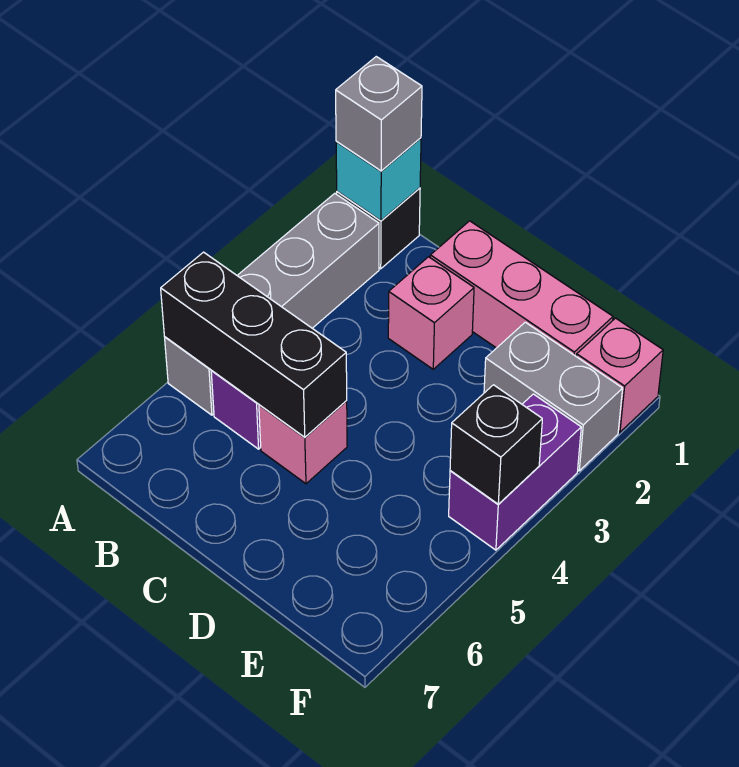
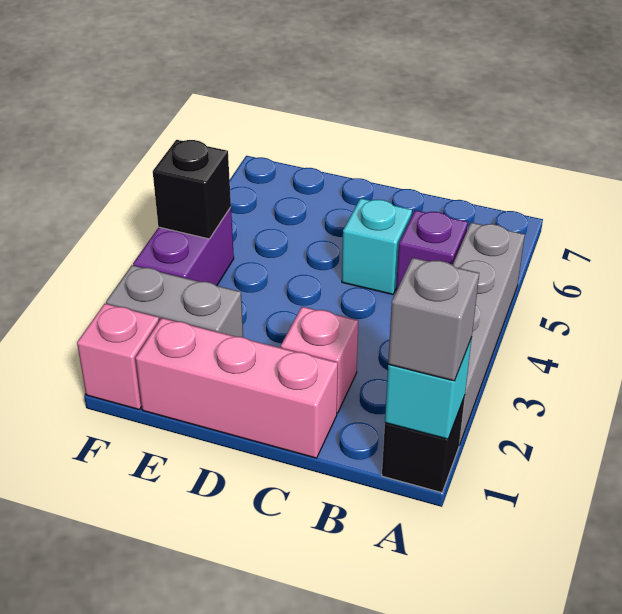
black 1x3 brick [161,252,347,437] -> none
pink 1x1 brick [259,401,347,484] -> cyan 1x1 brick [342,198,412,294]

